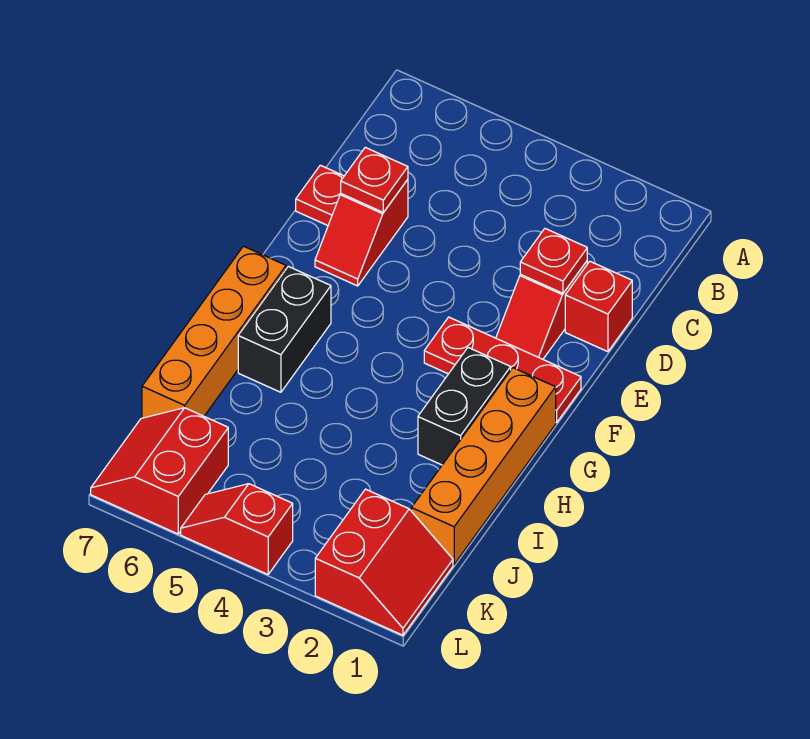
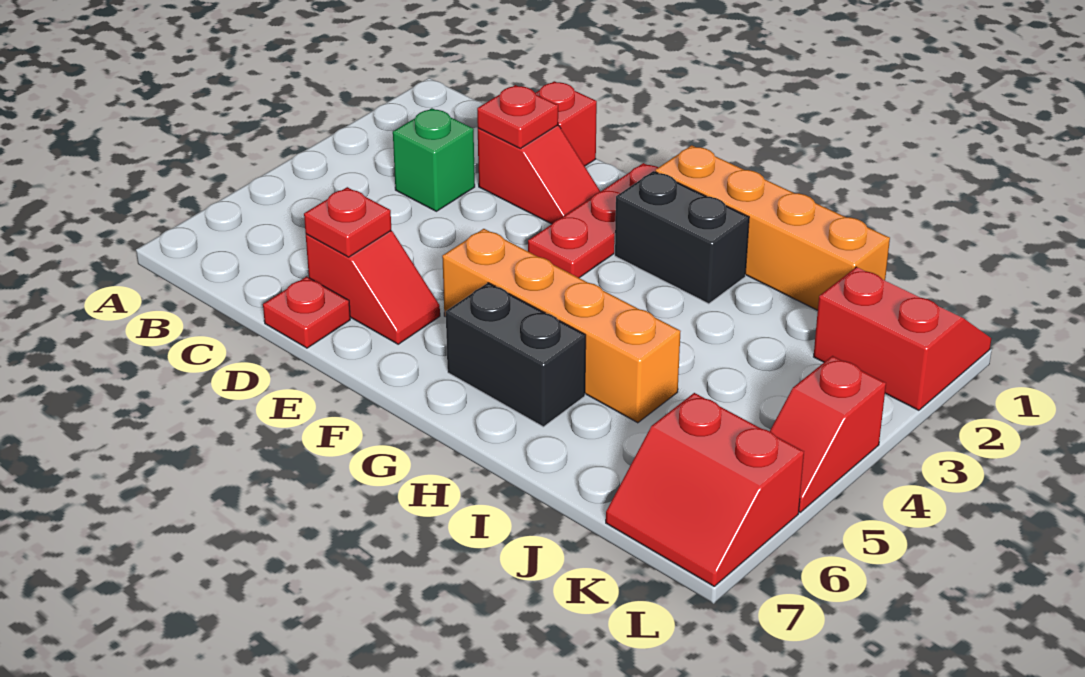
none -> green 1x1 brick [393,108,475,211]
orange 1x4 brick [142,246,286,418] -> orange 1x4 brick moved to [442,229,681,423]

